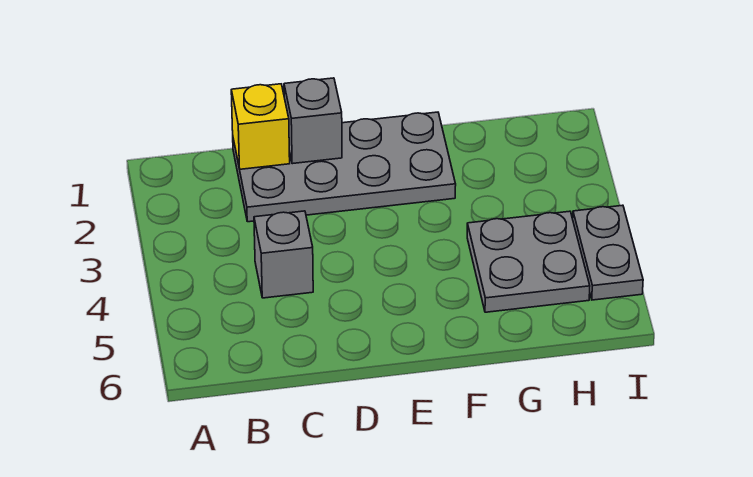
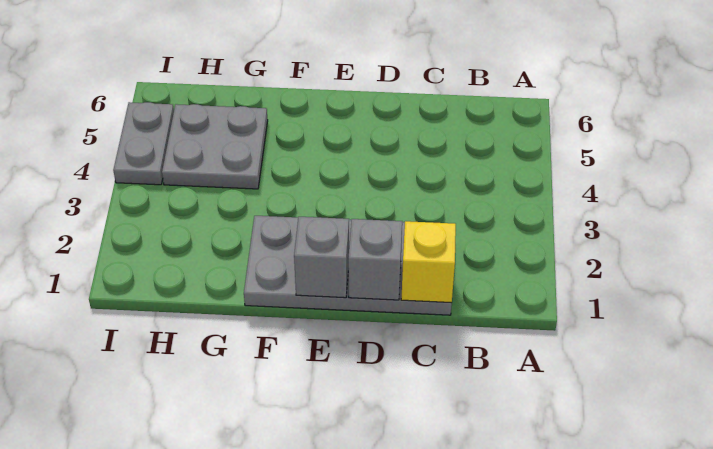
grey 1x1 brick [254,211,313,298] -> grey 1x1 brick moved to [294,217,349,298]

